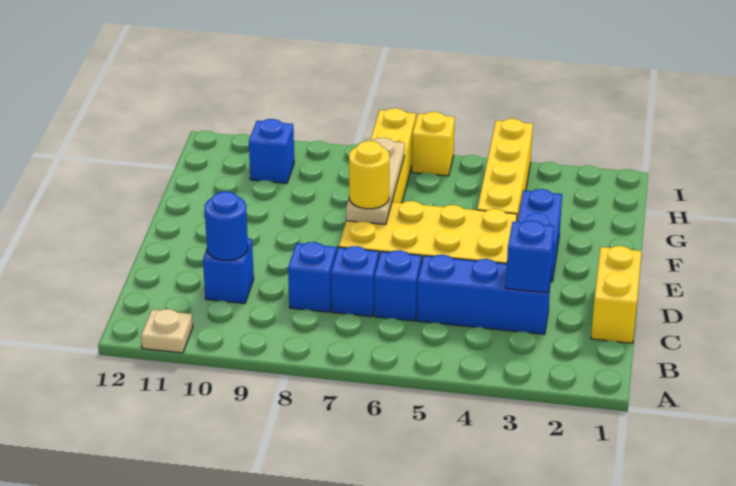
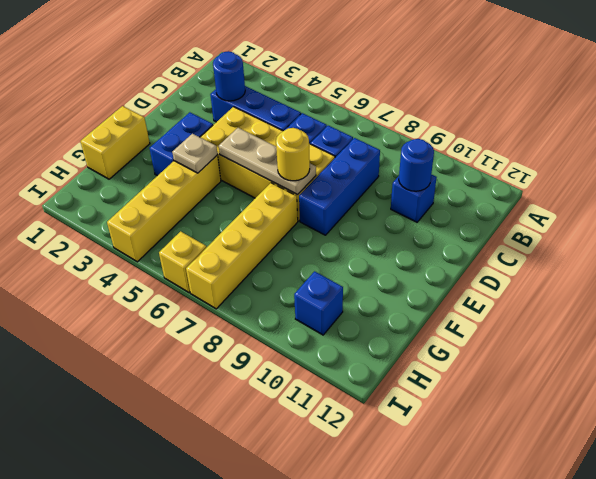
tan 1x1 plate [141,309,193,353] -> tan 1x1 plate moved to [172,134,218,173]
yellow 1x2 brick [591,246,642,343] -> yellow 1x2 brick moved to [80,106,150,179]
blue 1x1 brick [506,220,554,293] -> blue 1x1 round brick [213,51,245,101]
blue 1x1 brick [288,242,336,312] -> blue 1x3 brick [299,138,380,235]
tan 1x3 plate [346,138,405,225] -> tan 1x3 plate turned to [219,128,316,195]

